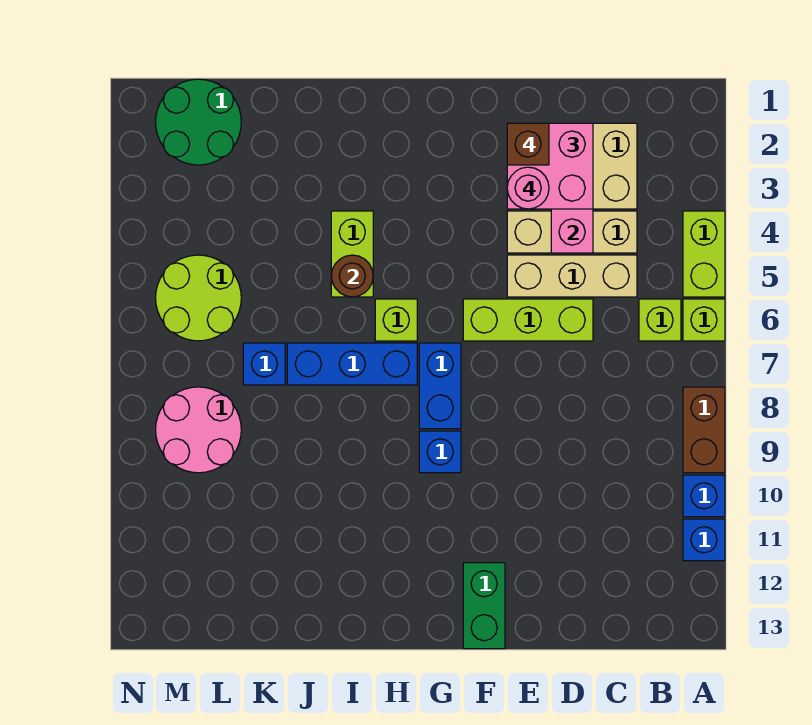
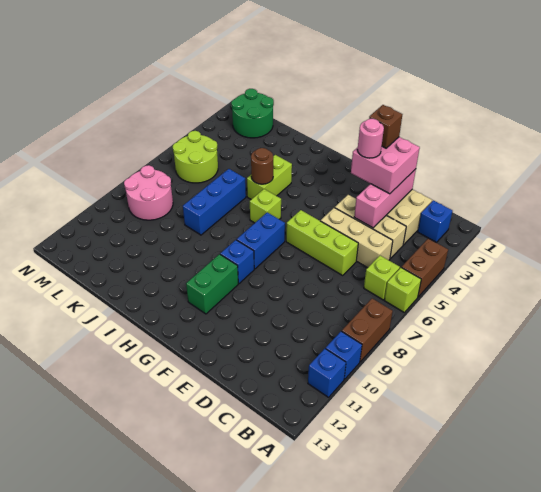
lime 1x2 brick [683,211,725,297] -> brown 1x2 brick [401,238,448,297]
green 1x2 brick [463,563,505,649] -> green 1x2 brick moved to [186,254,238,314]
blue 1x3 brick [287,343,417,385] -> blue 1x3 brick turned to [183,169,246,235]
blue 1x1 brick [243,343,285,385] -> blue 1x1 brick moved to [418,200,453,243]

